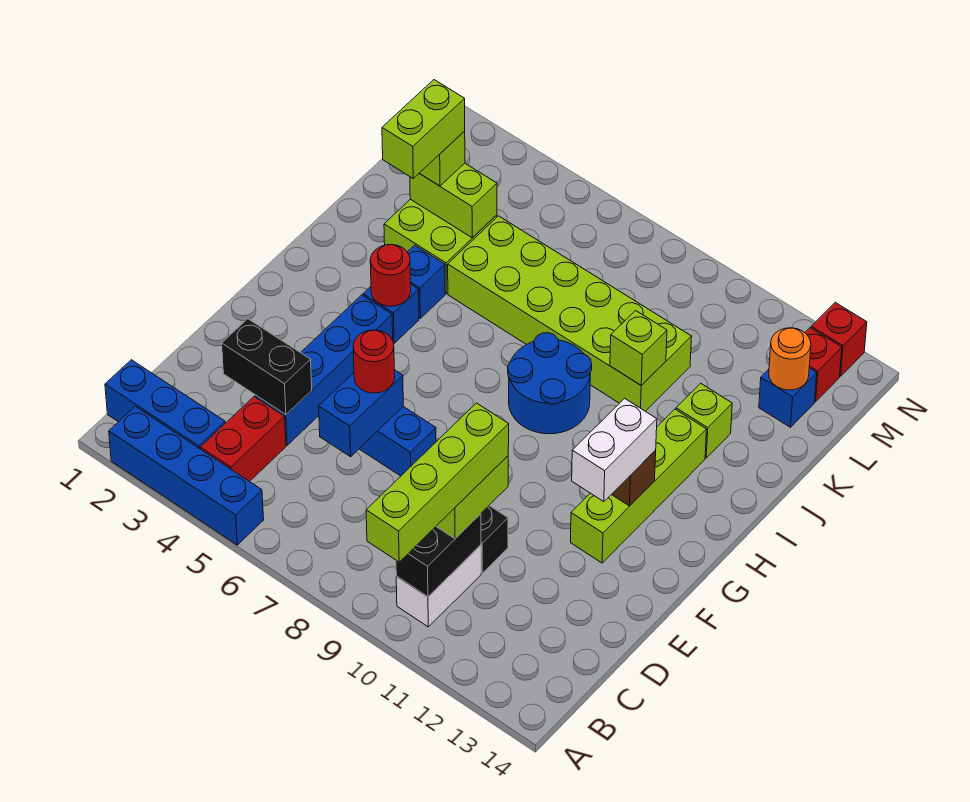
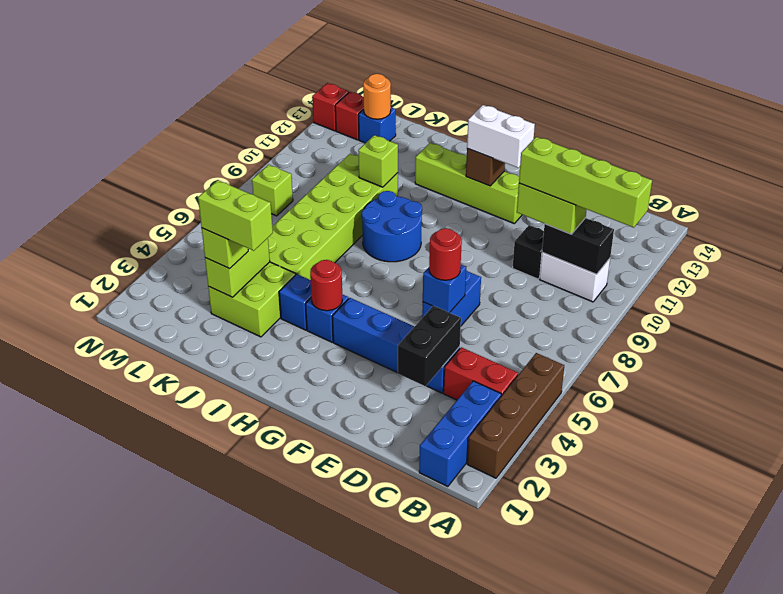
blue 1x4 brick [109,406,264,545] -> brown 1x4 brick [467,353,564,478]
blue 1x2 brick [319,370,403,457] -> blue 1x1 brick [423,265,466,313]
lime 1x1 brick [676,383,732,458] -> lime 1x1 brick moved to [252,165,293,216]

